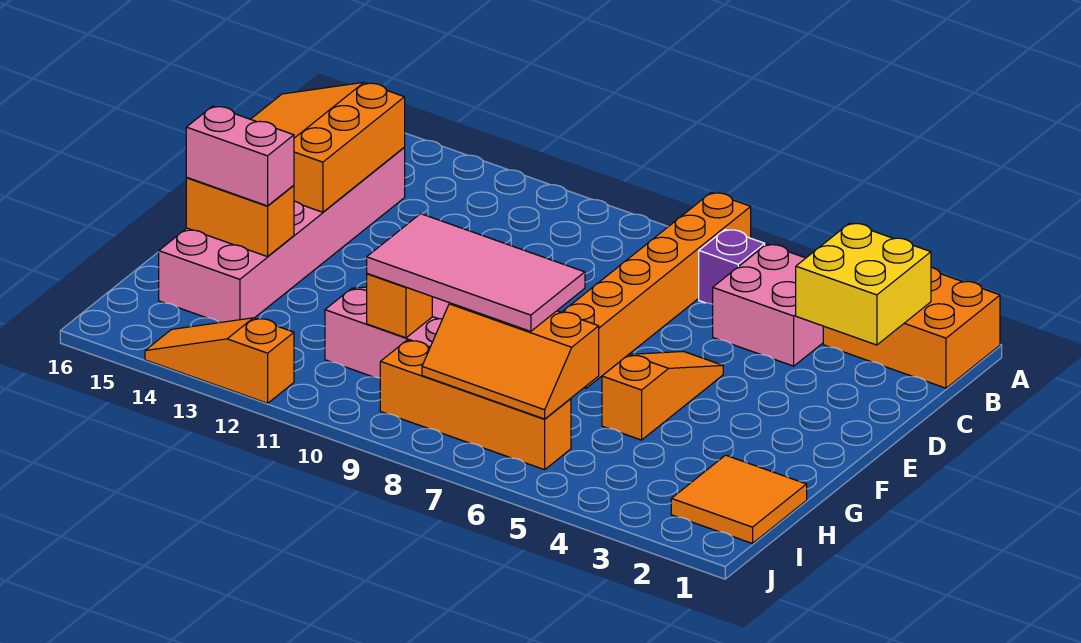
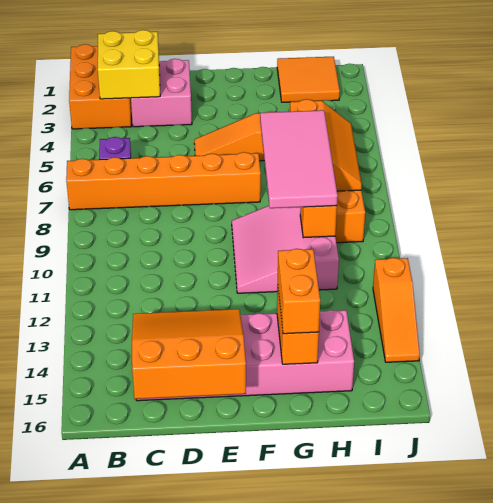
pink 2x2 brick [713,244,823,366] -> pink 2x2 brick moved to [131,59,192,127]
orange 3x3 slope [251,82,405,212] -> orange 3x3 slope turned to [132,309,246,399]
pink 1x2 brick [186,106,294,206] -> orange 1x2 brick [278,249,320,334]

